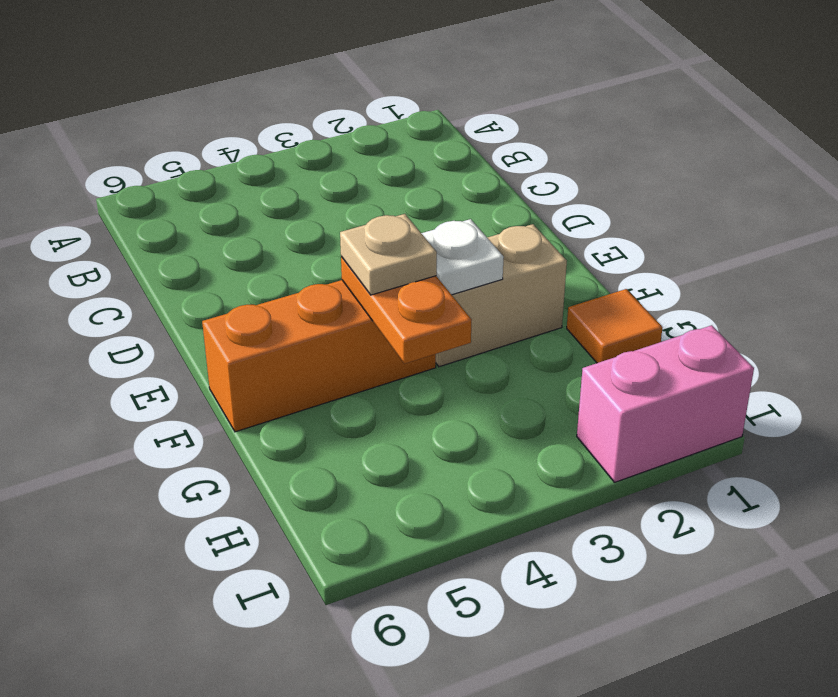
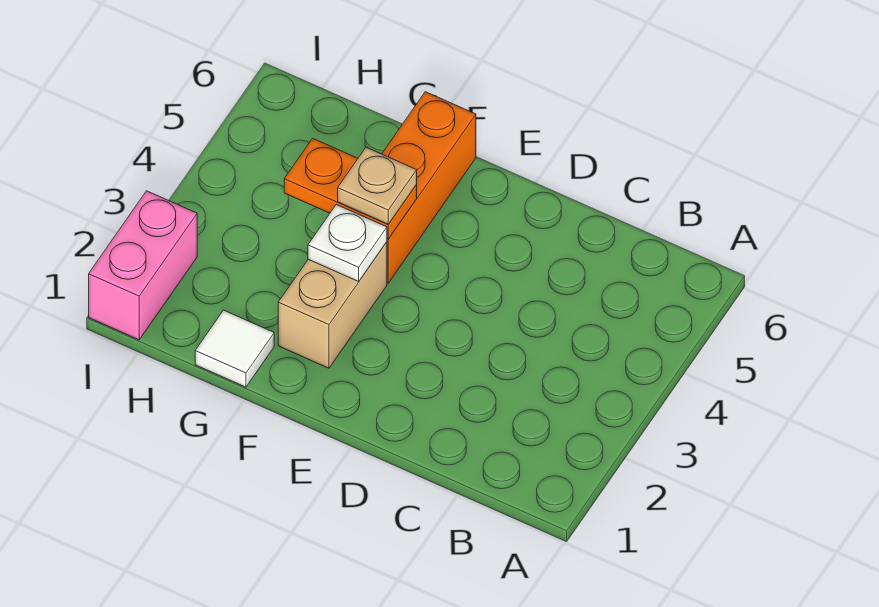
orange 1x1 tile [567,289,663,363] -> white 1x1 tile [195,310,274,387]

